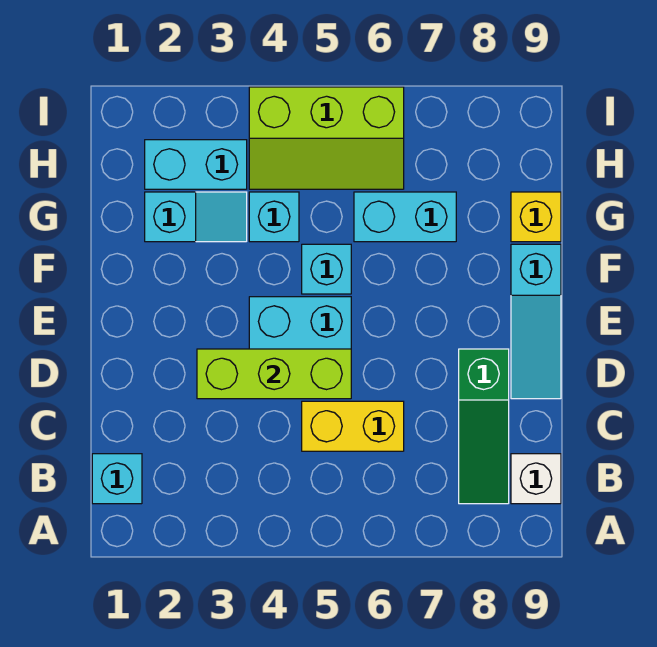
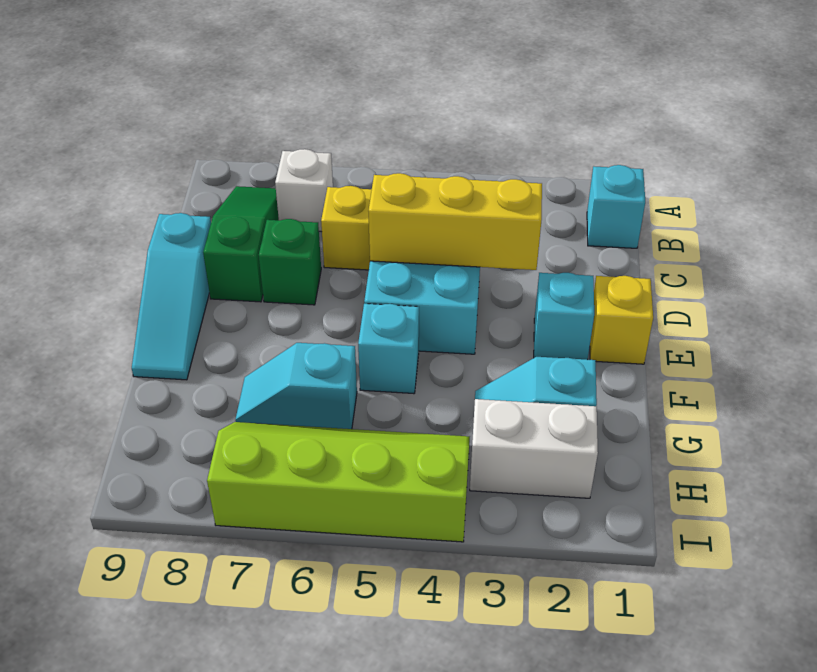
white 1x1 brick [511,454,561,504] -> white 1x1 brick moved to [275,149,333,232]
lime 1x3 brick [197,349,351,399] -> yellow 1x3 brick [369,173,542,270]
none -> green 1x1 brick [259,219,321,305]
cyan 1x3 slope [511,244,561,399] -> cyan 1x3 slope turned to [132,213,211,380]
cyan 1x1 brick [249,192,299,242] -> cyan 1x1 brick moved to [534,273,594,360]
cyan 1x2 brick [354,192,456,242] -> cyan 1x2 slope [235,343,357,429]
yellow 1x1 brick [511,192,561,242] -> yellow 1x1 brick moved to [590,276,653,364]
cyan 1x2 brick [145,140,247,189] -> white 1x2 brick [470,399,598,498]
lime 2x3 slope [249,87,404,189] -> lime 2x4 slope [207,422,470,542]

